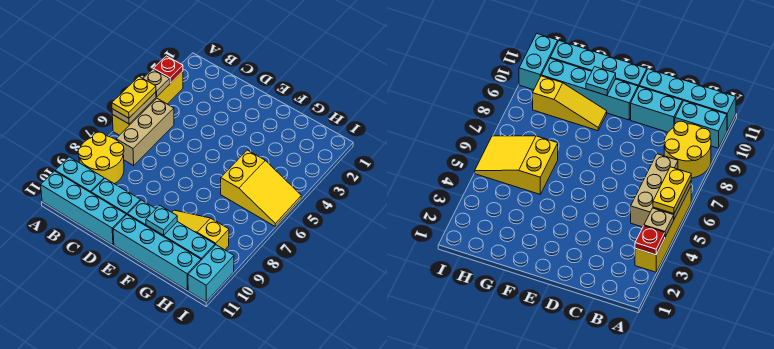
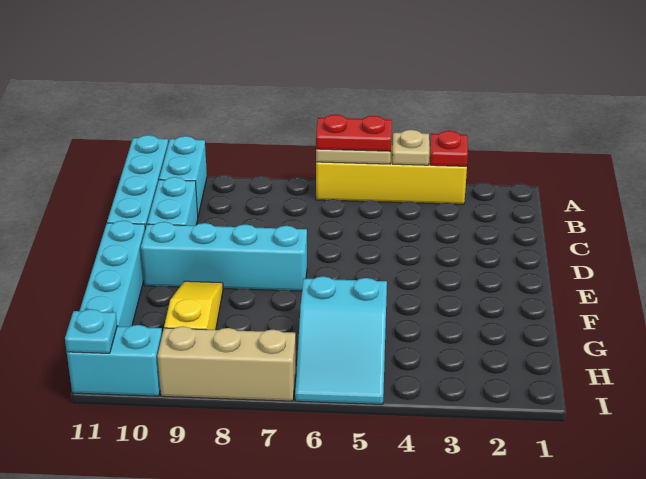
yellow 1x2 plate [112,77,156,118] -> red 1x2 plate [316,115,392,152]
yellow 2x2 round brick [78,132,124,184] -> none
tan 1x3 brick [116,99,174,165] -> tan 1x3 brick moved to [158,326,296,401]
cyan 1x4 brick [128,200,215,260] -> cyan 1x4 brick turned to [141,222,307,291]
cyan 1x1 plate [146,205,177,235] -> cyan 1x1 plate moved to [65,309,117,353]
yellow 2x3 slope [221,150,301,226] -> cyan 2x3 slope [295,276,387,404]

